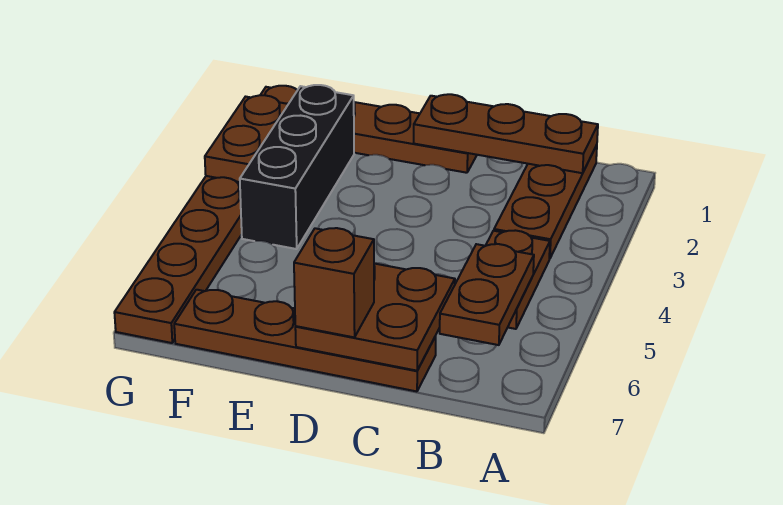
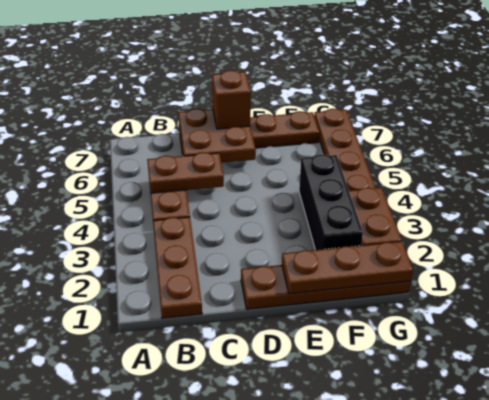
brown 1x3 plate [414,94,598,173] -> brown 1x3 plate moved to [282,242,413,294]
brown 1x2 plate [440,244,534,345] -> brown 1x2 plate turned to [147,152,224,193]

